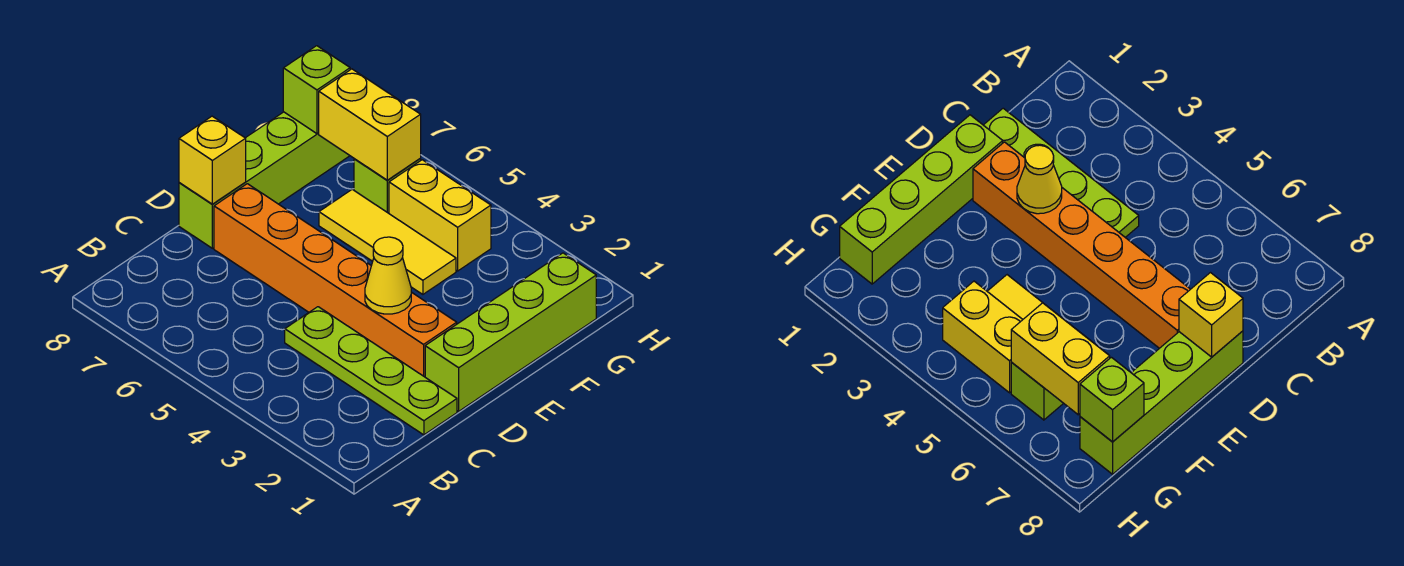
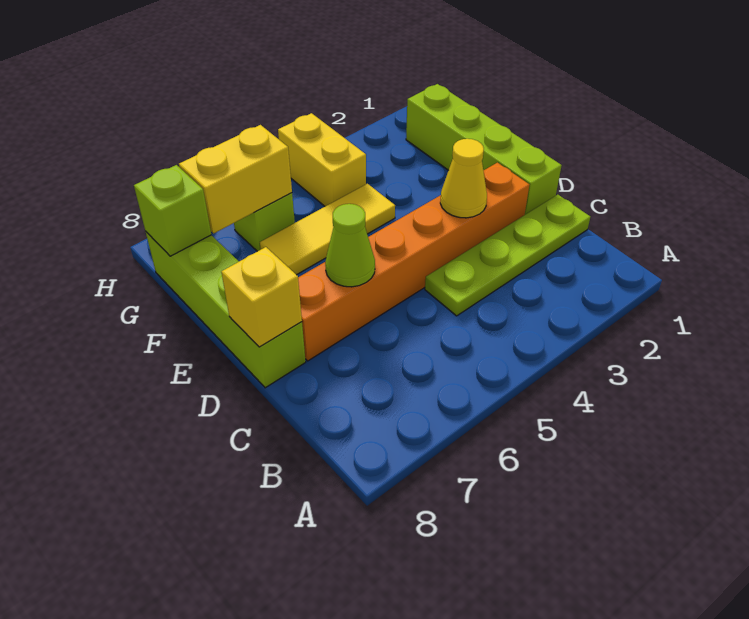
none -> lime 1x1 cone [325,204,375,287]
yellow 1x2 brick [389,160,491,271] -> yellow 1x2 brick turned to [278,113,366,206]

